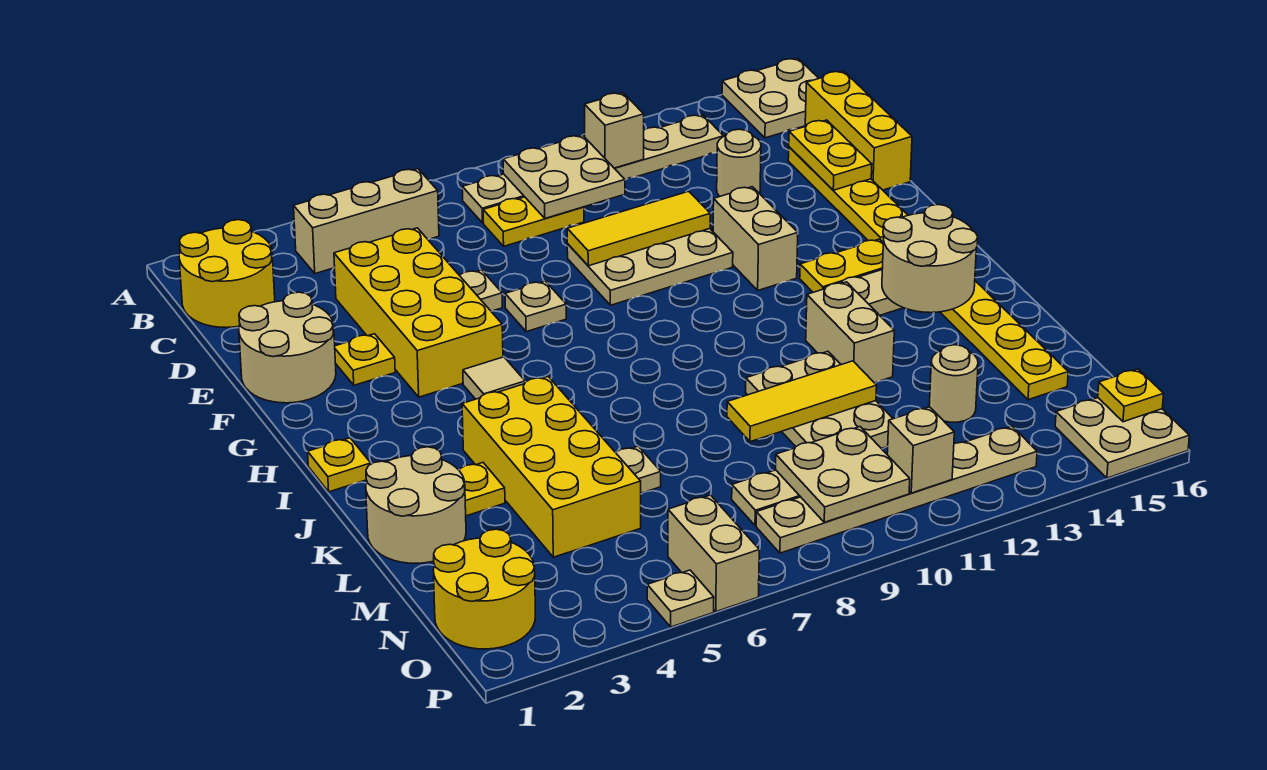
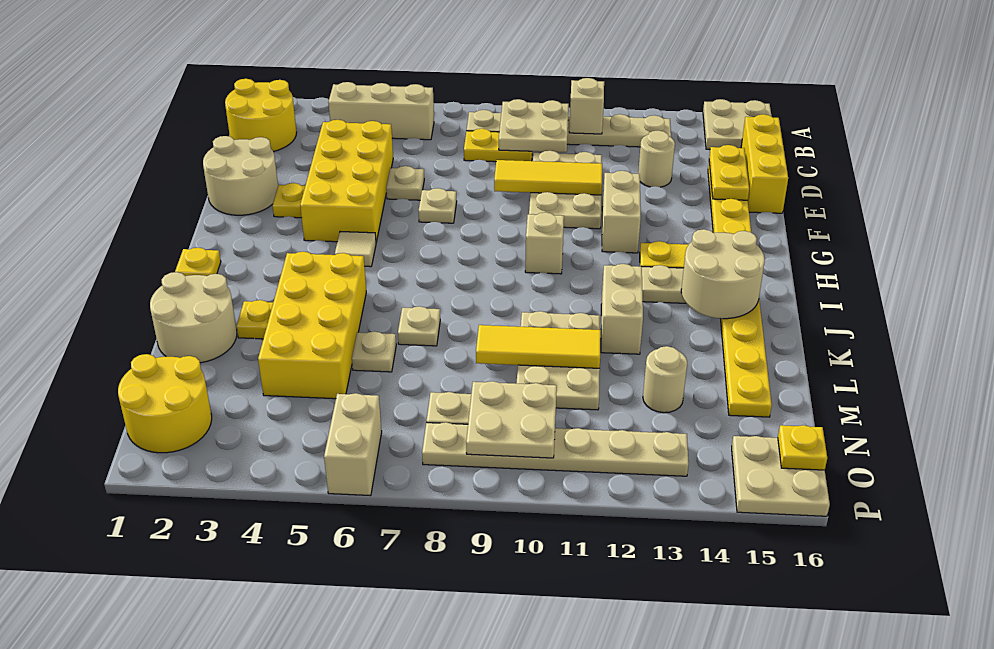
tan 2x3 plate [567,229,733,305] -> tan 2x3 plate turned to [529,151,602,229]
tan 1x1 brick [887,407,954,493] -> tan 1x1 brick moved to [525,212,564,274]
tan 1x1 plate [647,570,714,627] -> tan 1x1 plate moved to [398,306,440,346]

